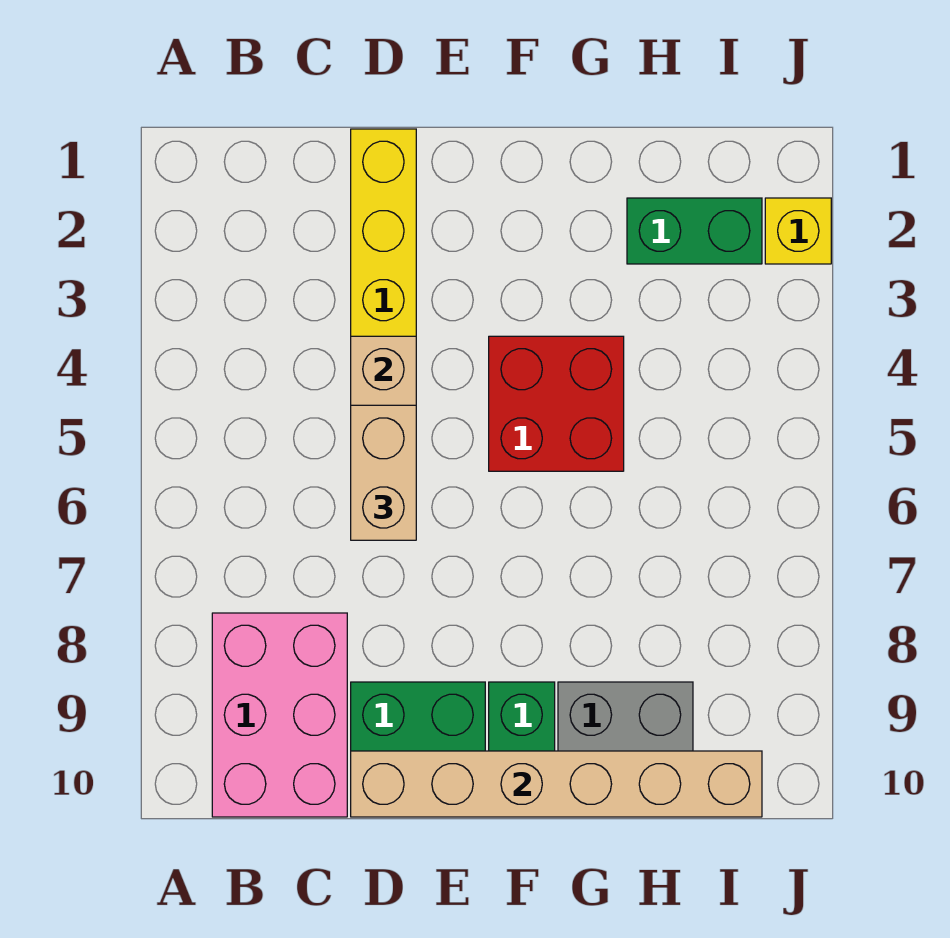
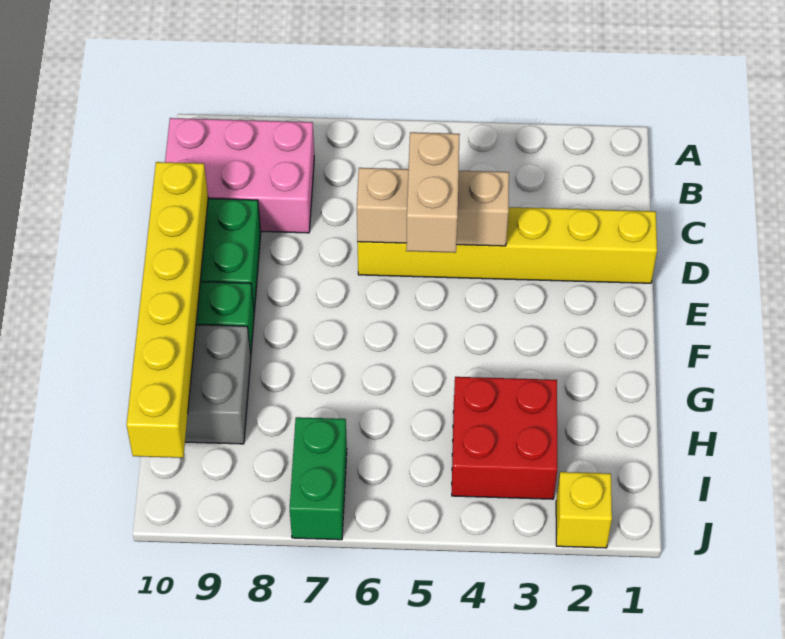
tan 1x2 brick [351,405,416,540] -> tan 1x2 brick turned to [406,132,460,253]
tan 1x6 brick [351,751,762,817] -> yellow 1x6 brick [126,162,208,458]
red 2x2 brick [489,336,624,471] -> red 2x2 brick moved to [452,377,557,499]
green 1x2 brick [627,198,762,264] -> green 1x2 brick moved to [290,417,347,540]

